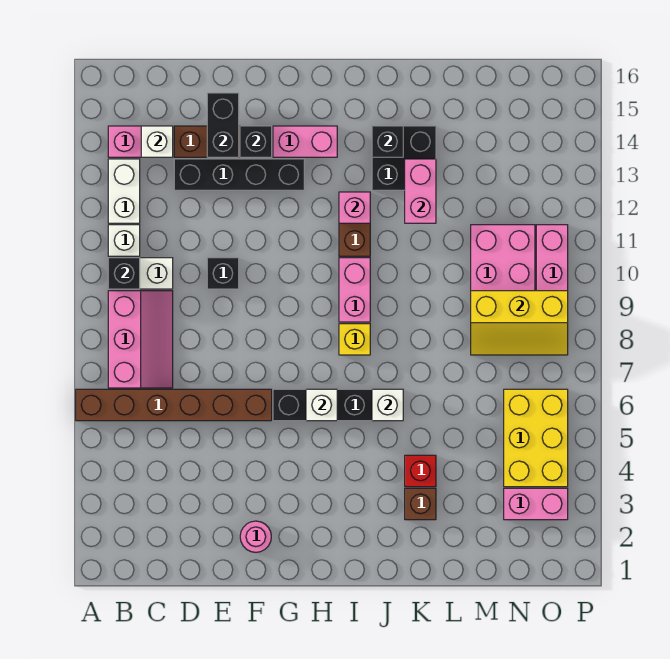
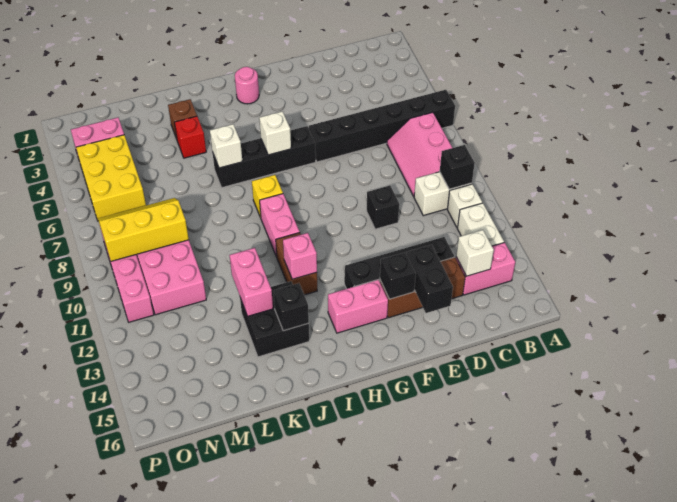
brown 1x6 brick [76,389,272,421] -> black 1x6 brick [309,90,455,162]
pink 1x1 round brick [240,521,271,552] -> pink 1x1 round brick moved to [235,67,259,104]

